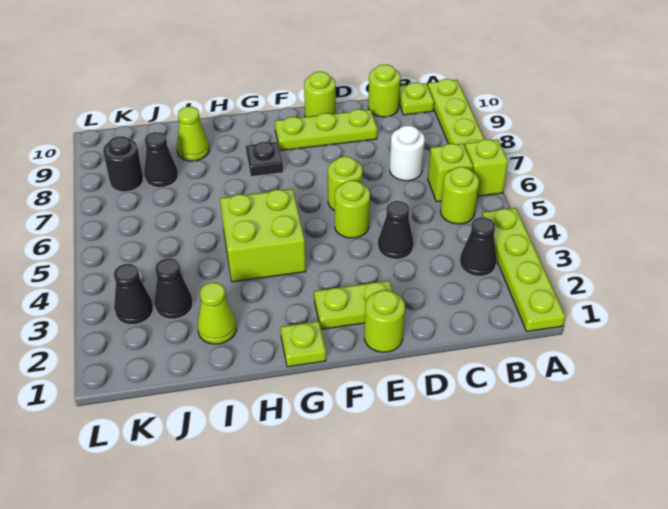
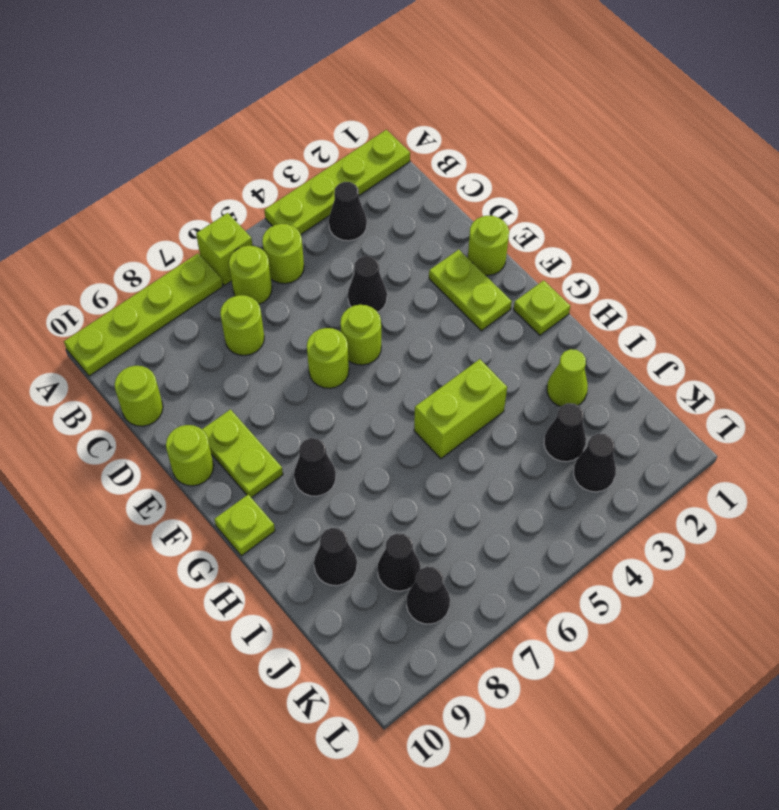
lime 1x1 brick [428,144,473,202] -> lime 1x1 round brick [229,246,272,304]
lime 1x1 plate [399,83,434,115] -> lime 1x1 plate moved to [214,495,275,556]
white 1x1 round brick [390,126,425,181] -> lime 1x1 round brick [220,295,264,355]
lime 1x3 plate [275,109,377,151] -> lime 1x2 plate [202,409,283,498]
lime 2x2 brick [220,189,306,282] -> lime 1x2 brick [414,359,507,459]
black 1x1 plate [246,142,283,177] -> black 1x1 cone [294,438,336,496]
lime 1x1 cone [177,107,209,161] -> black 1x1 cone [314,528,357,586]
black 1x1 round brick [103,136,143,192] -> black 1x1 cone [407,567,450,624]

